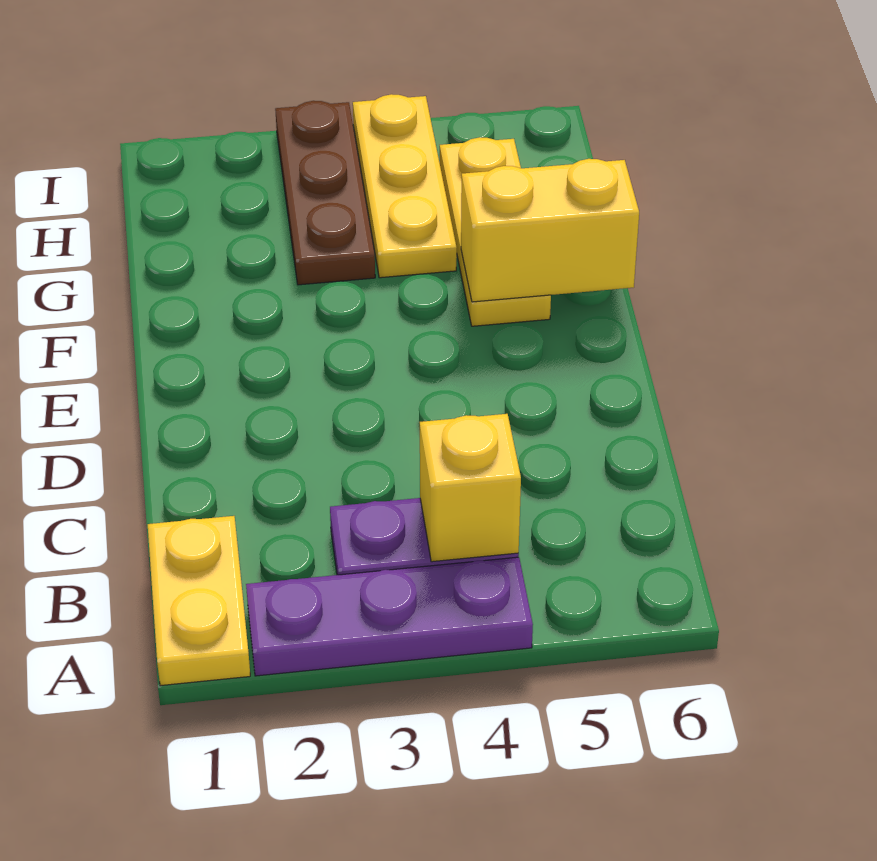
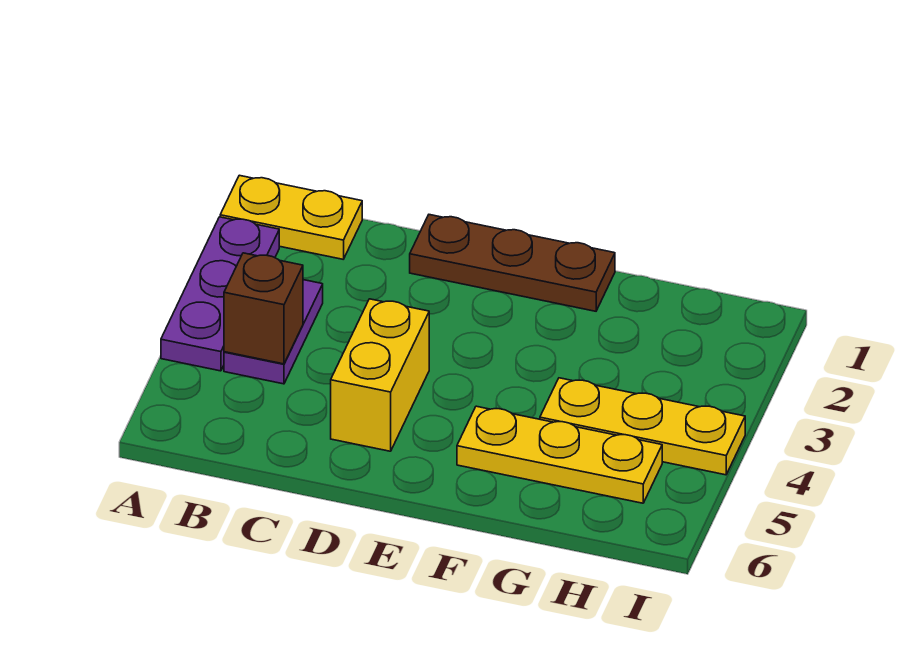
yellow 1x1 brick [420,414,521,562] -> brown 1x1 brick [224,253,303,364]
yellow 1x2 brick [461,159,639,302] -> yellow 1x2 brick moved to [331,299,429,451]
brown 1x3 plate [275,101,375,285] -> brown 1x3 plate moved to [410,215,615,311]

